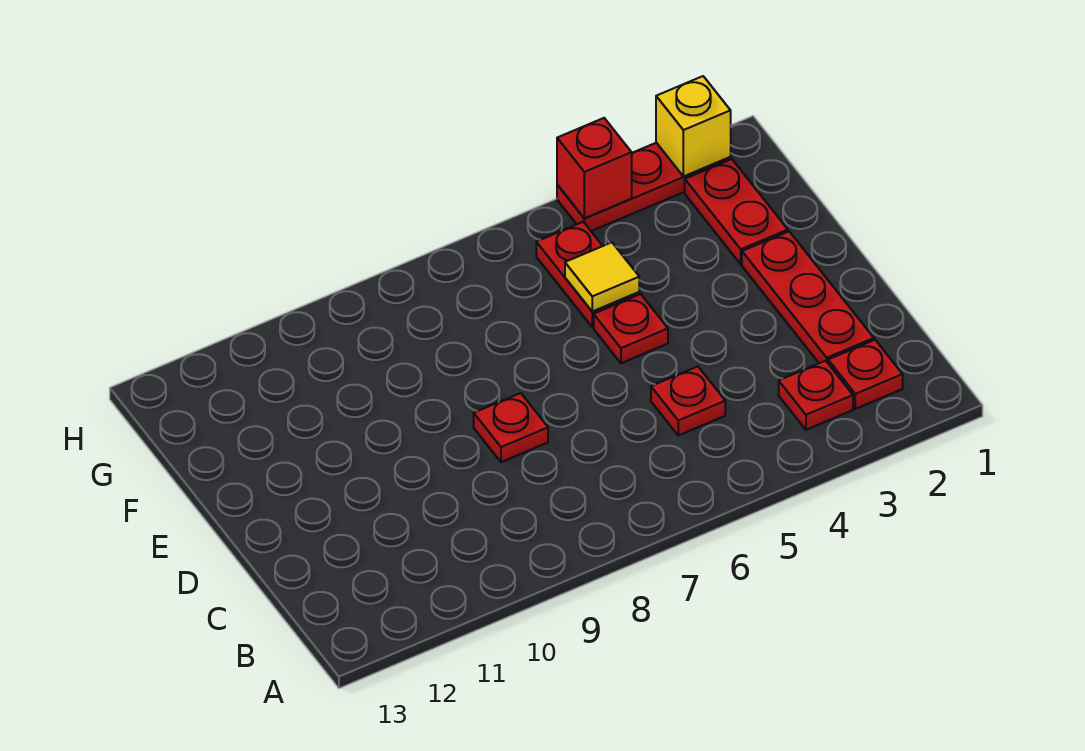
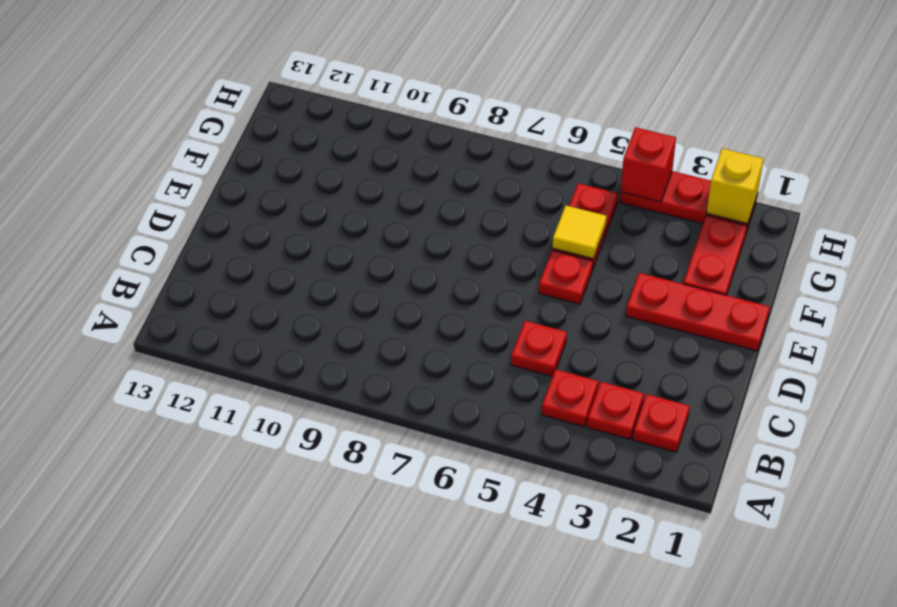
red 1x3 plate [742,232,874,363] -> red 1x3 plate turned to [626,273,770,351]
red 1x1 plate [474,393,548,462] -> red 1x1 plate moved to [542,369,598,427]

